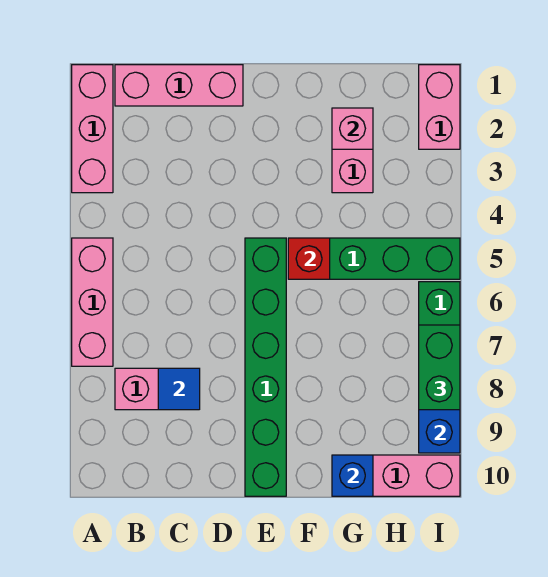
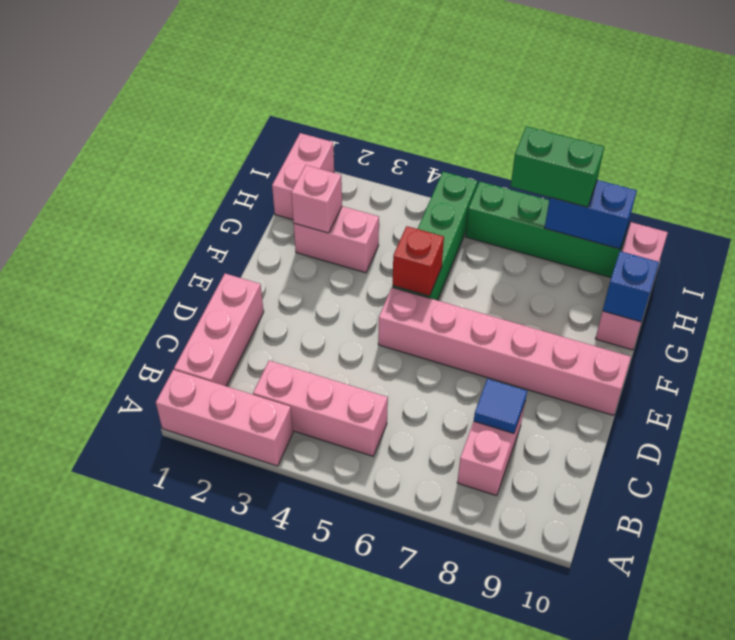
pink 1x3 brick [72,238,113,366] -> pink 1x3 brick moved to [253,361,388,456]
green 1x6 brick [245,238,286,496] -> pink 1x6 brick [378,287,631,415]
pink 1x2 brick [419,65,460,149] -> pink 1x2 brick turned to [272,133,334,220]

